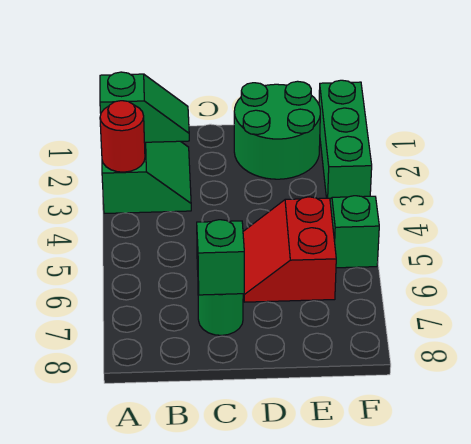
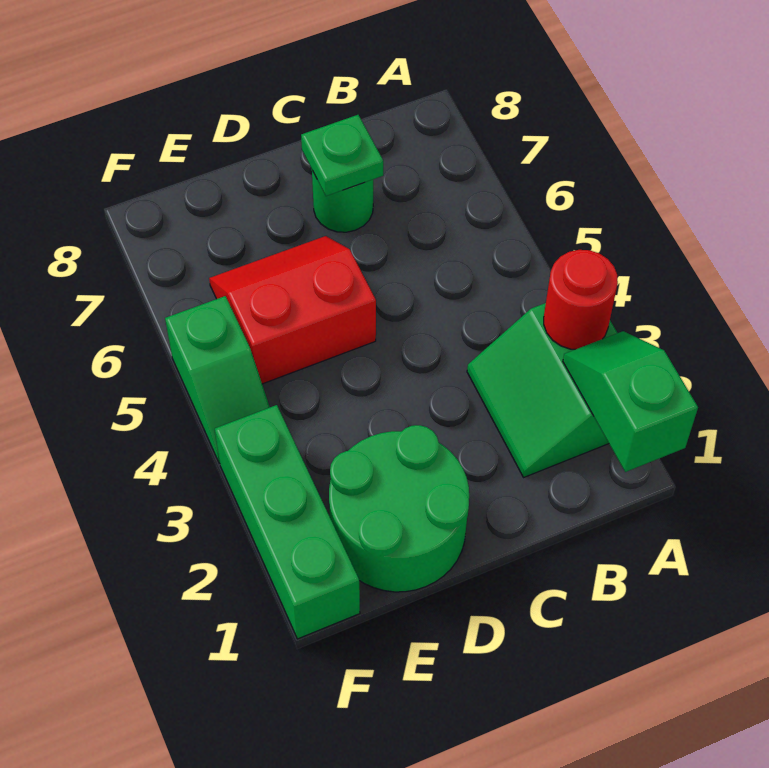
green 1x2 slope [100,72,189,142] -> green 1x2 slope turned to [563,331,698,472]
green 1x1 brick [197,220,244,295] -> green 1x1 plate [301,115,383,196]
red 2x2 slope [243,197,336,302] -> red 2x2 slope turned to [209,236,376,384]

